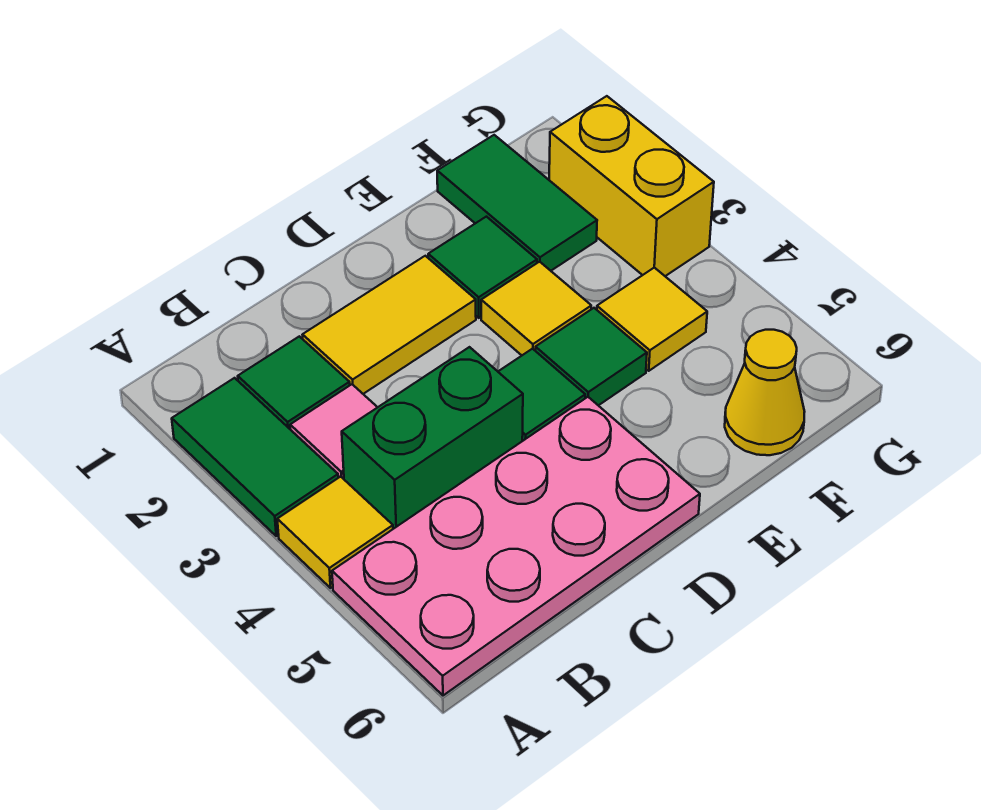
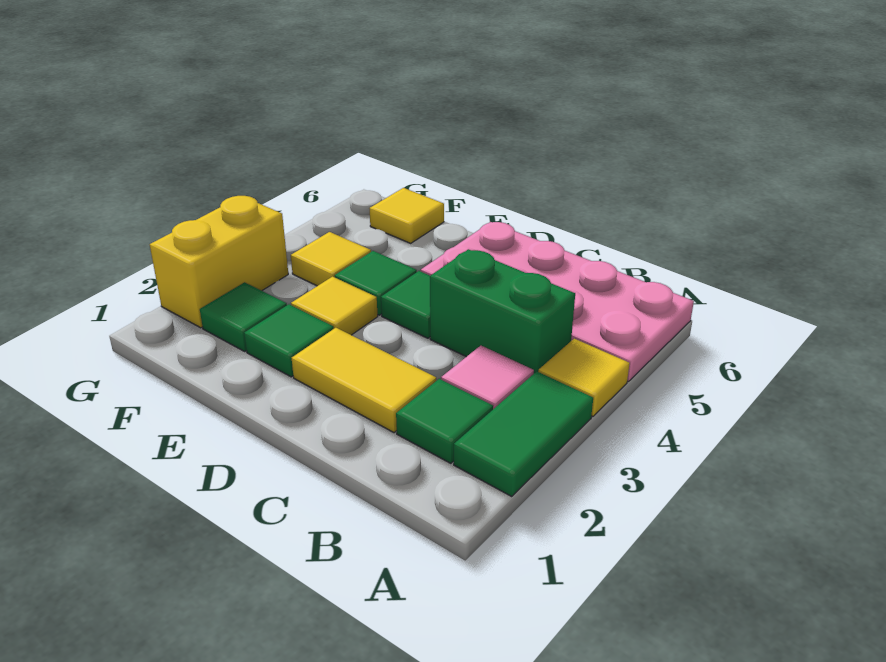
green 1x2 tile [437,135,597,271] -> green 1x1 tile [200,282,287,351]
yellow 1x1 cone [725,330,805,455] -> yellow 1x1 tile [369,188,444,243]

